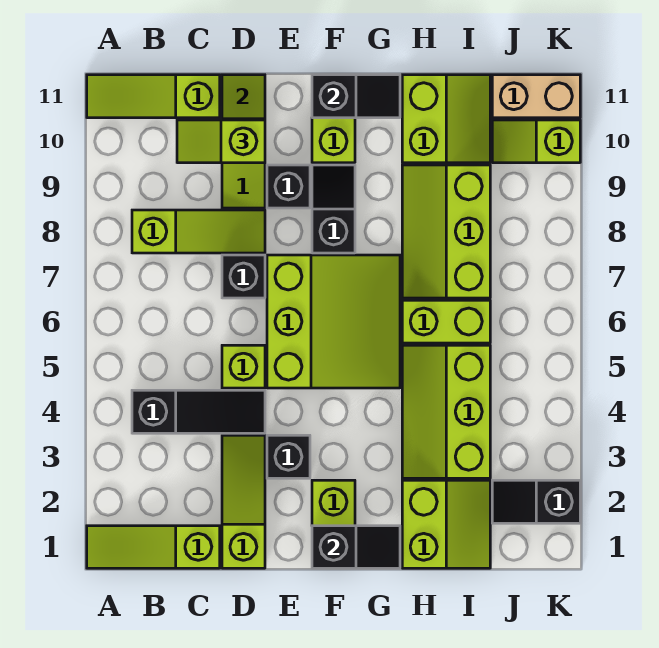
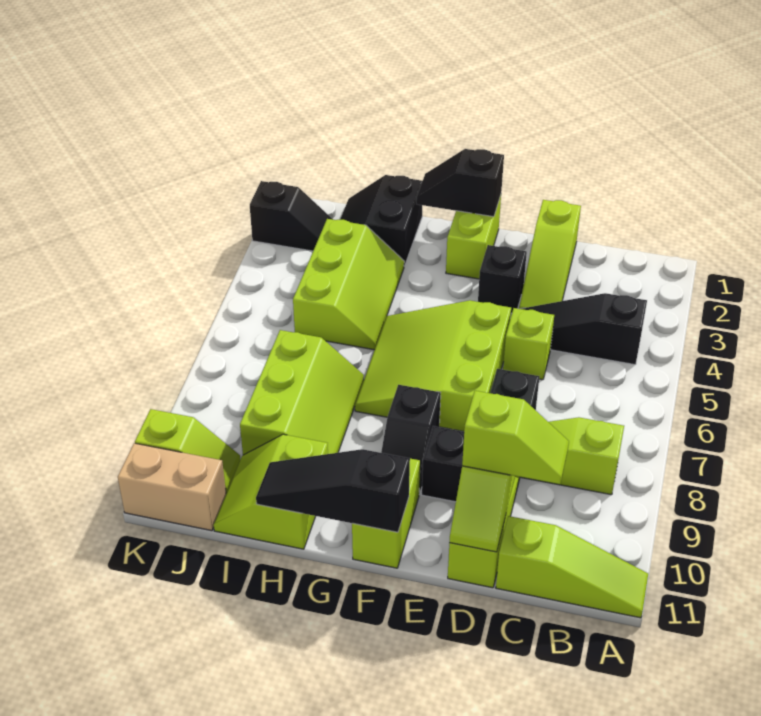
lime 1x3 slope [87,526,220,568] -> none
black 1x2 slope [312,75,400,118] -> black 1x3 slope [256,449,410,532]
lime 2x2 slope [402,480,490,568] -> black 2x2 slope [340,175,422,266]
lime 1x2 brick [402,300,490,343] -> none

